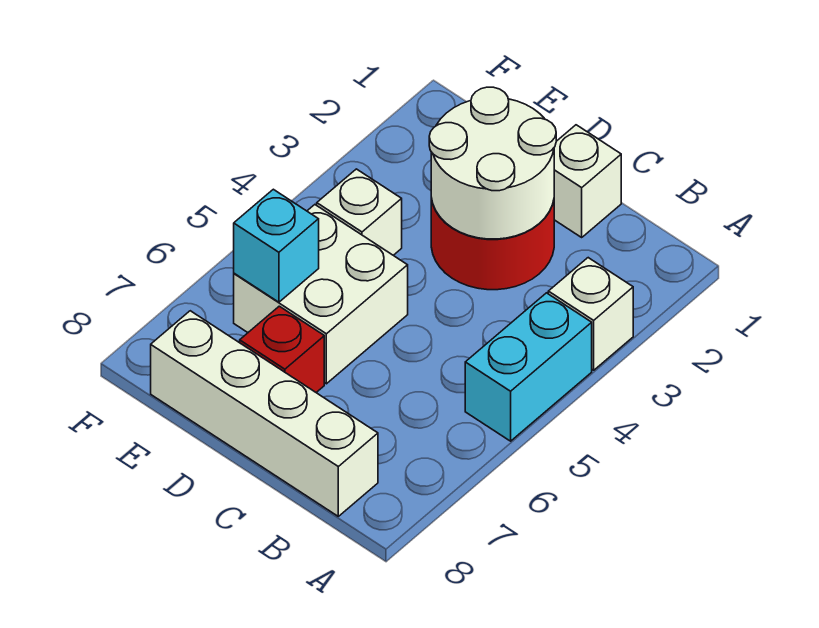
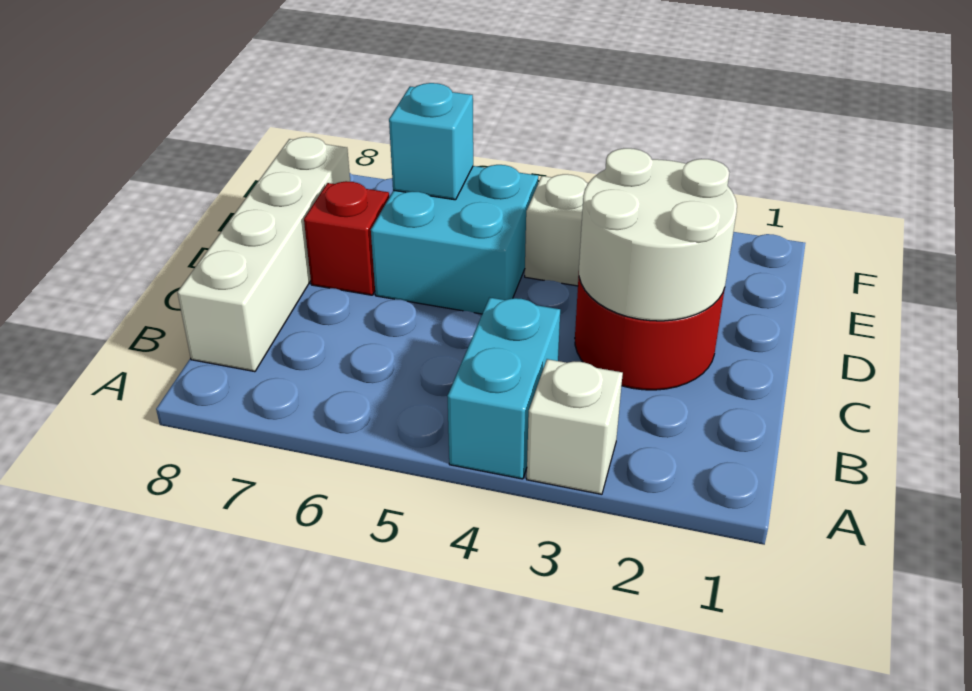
cyan 1x2 brick [465,293,592,441] -> cyan 1x2 brick turned to [447,298,560,479]
white 1x1 brick [554,125,621,237] -> none
white 2x2 brick [234,205,408,384] -> cyan 2x2 brick [371,165,538,314]

